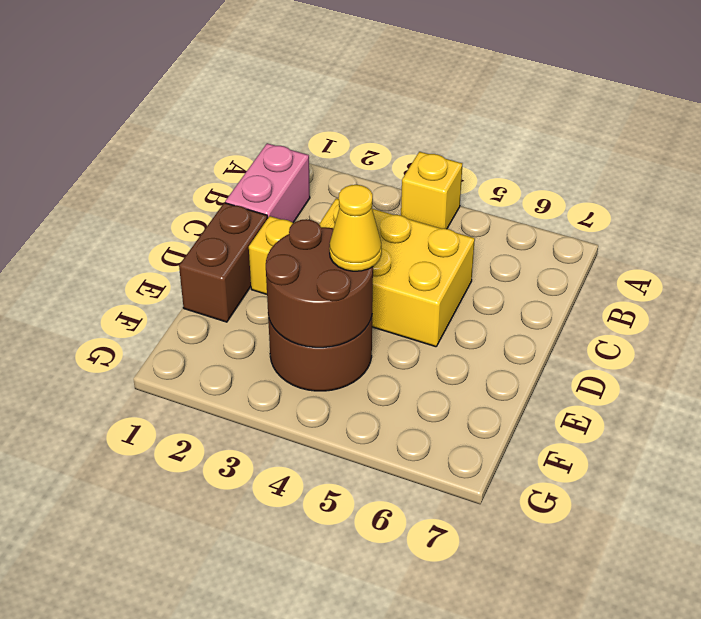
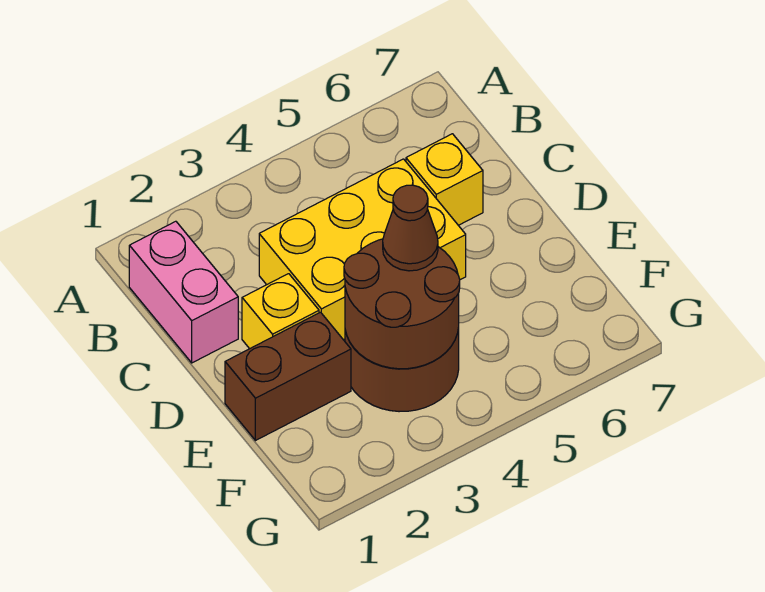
yellow 1x1 brick [401,152,462,229] -> yellow 1x1 brick moved to [406,134,483,225]
brown 1x2 brick [179,203,268,322] -> brown 1x2 brick turned to [225,312,351,441]
yellow 1x1 cone [330,184,382,271] -> brown 1x1 cone [383,185,438,271]

